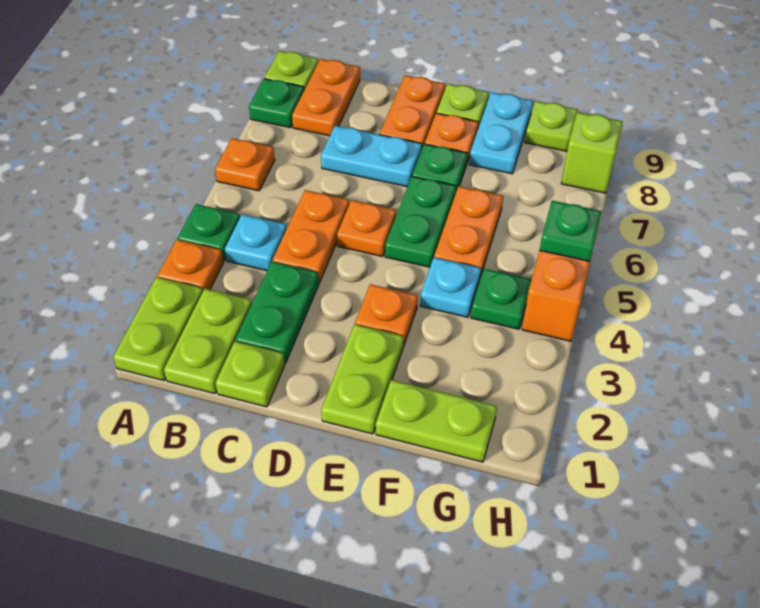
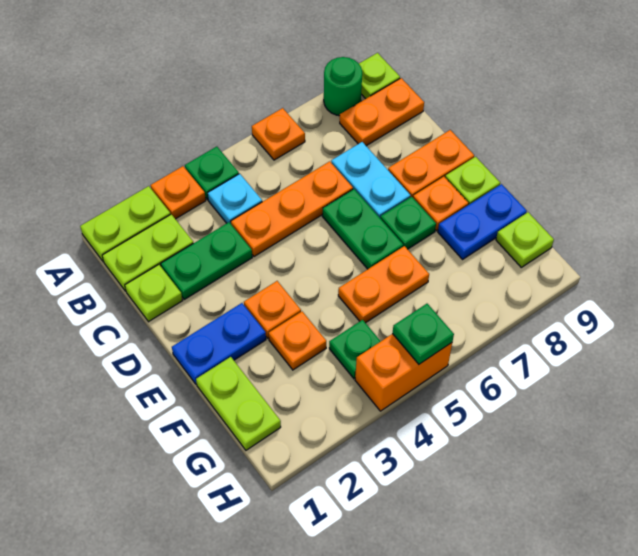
green 1x1 plate [249,79,304,128] -> green 1x1 round brick [324,57,362,116]
orange 1x2 plate [273,190,349,283] -> orange 1x3 plate [231,161,353,257]
orange 1x1 plate [337,200,396,257] -> orange 1x1 plate moved to [269,312,326,370]
lime 1x2 plate [321,324,403,434] -> blue 1x2 plate [172,303,266,384]
green 1x2 plate [385,176,456,267] -> green 1x2 plate turned to [322,189,403,269]
cyan 1x1 plate [420,257,481,317] -> none
cyan 1x2 plate [469,92,533,174] -> blue 1x2 plate [438,184,527,259]
lime 1x1 brick [561,112,623,193] -> none

